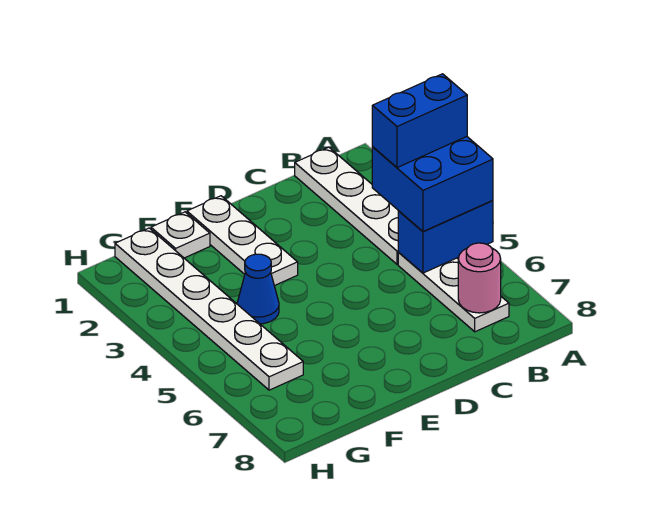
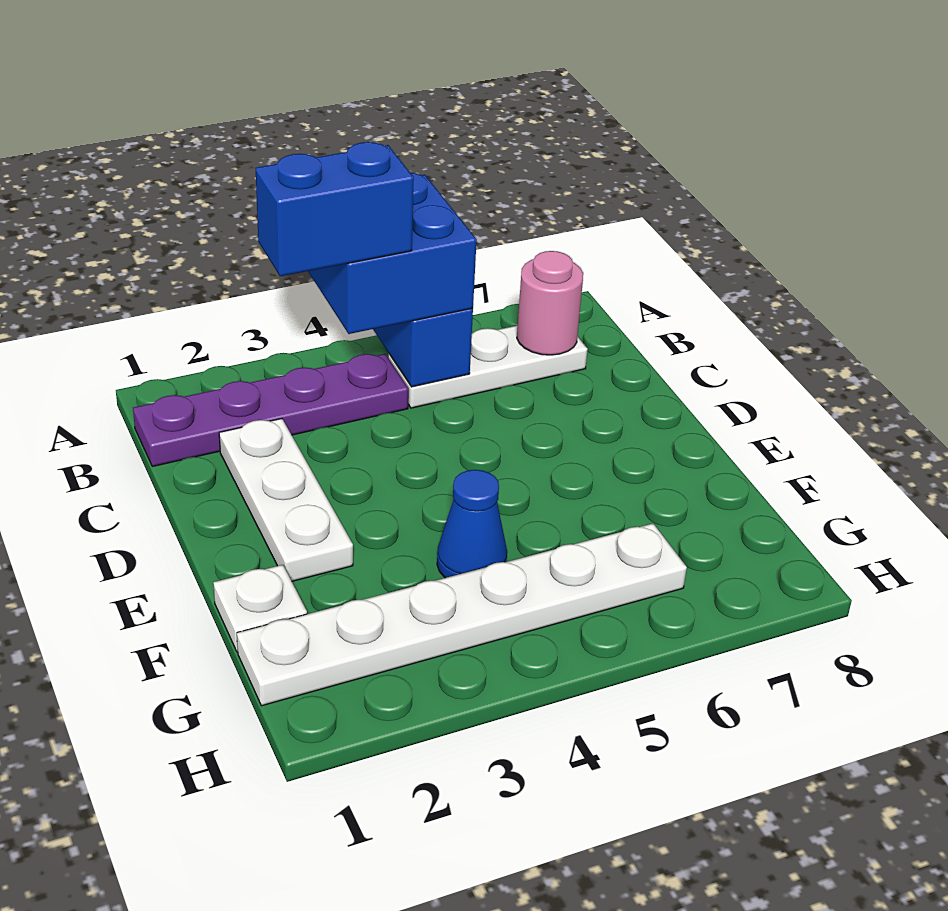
blue 1x2 brick [372,74,467,168] -> blue 1x2 brick turned to [255,142,414,276]
white 1x4 plate [295,147,399,264] -> purple 1x4 plate [133,354,408,467]
white 1x3 plate [187,196,298,286] -> white 1x3 plate turned to [219,419,353,581]

